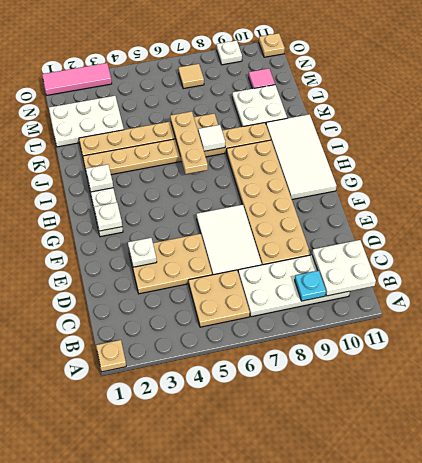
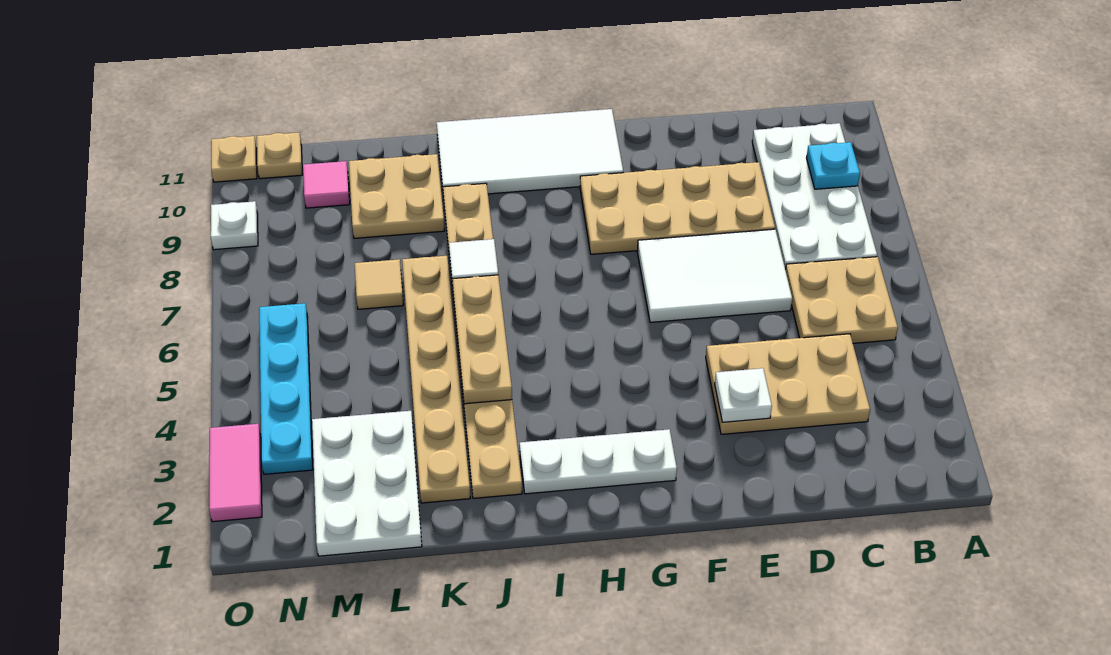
tan 1x1 plate [96,340,126,372] -> tan 1x1 plate moved to [257,133,303,179]
white 2x2 plate [312,240,376,296] -> none
tan 2x3 plate [129,234,212,294] -> tan 2x3 plate turned to [706,334,870,434]
tan 2x6 plate [227,140,311,265] -> tan 2x4 plate [580,162,775,254]
white 1x1 plate [94,203,122,231] -> none
white 1x1 plate [86,164,113,192] -> none
tan 1x3 plate [170,111,208,174] -> tan 1x3 plate turned to [452,275,512,404]
white 2x2 plate [232,85,287,127] -> tan 2x2 plate [349,154,445,238]
none -> cyan 1x4 plate [259,303,313,474]
tan 1x1 tile [178,64,204,89] -> tan 1x1 tile moved to [355,259,403,309]
pink 1x3 tile [42,63,112,95] -> pink 1x2 tile [209,424,262,522]

